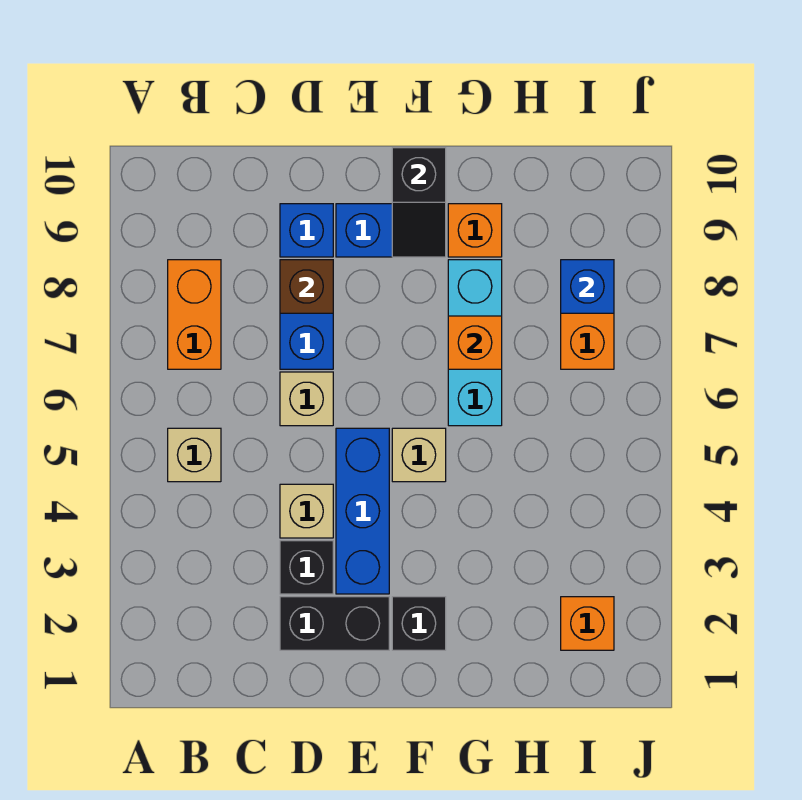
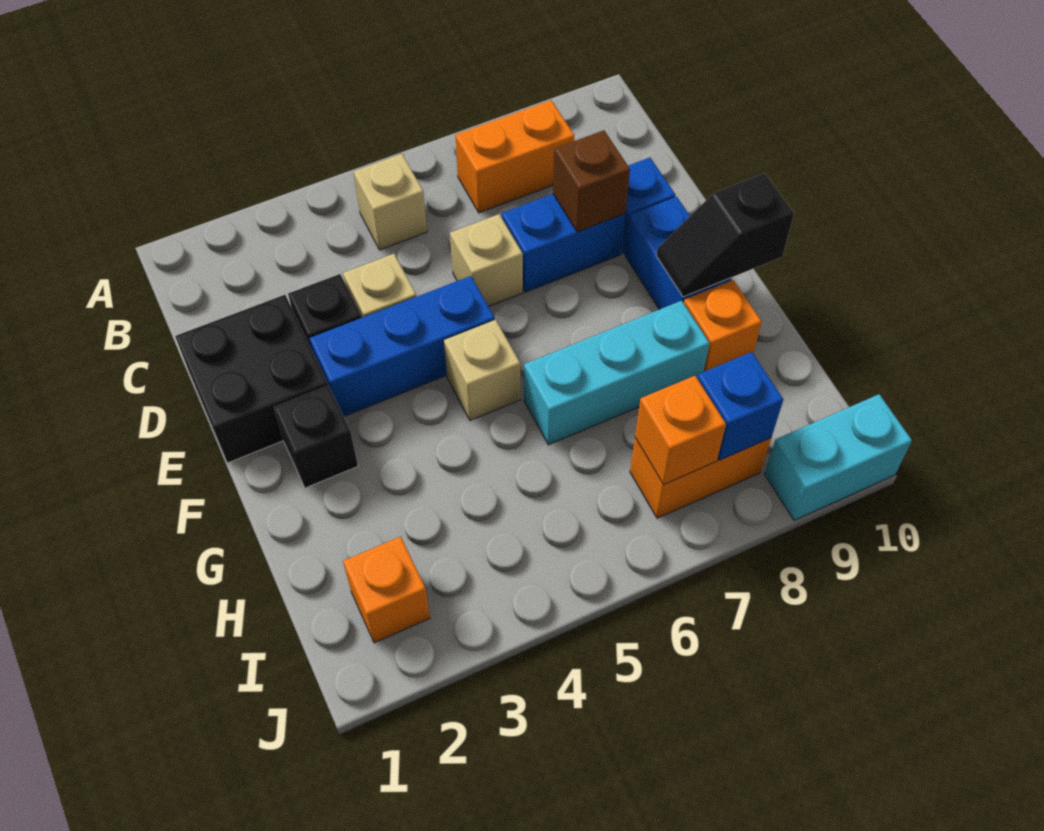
black 1x2 brick [280,597,389,650] -> black 2x2 brick [175,295,328,463]
orange 1x1 brick [448,316,502,369] -> orange 1x1 brick moved to [635,376,726,484]
none -> cyan 1x2 brick [764,394,912,520]

